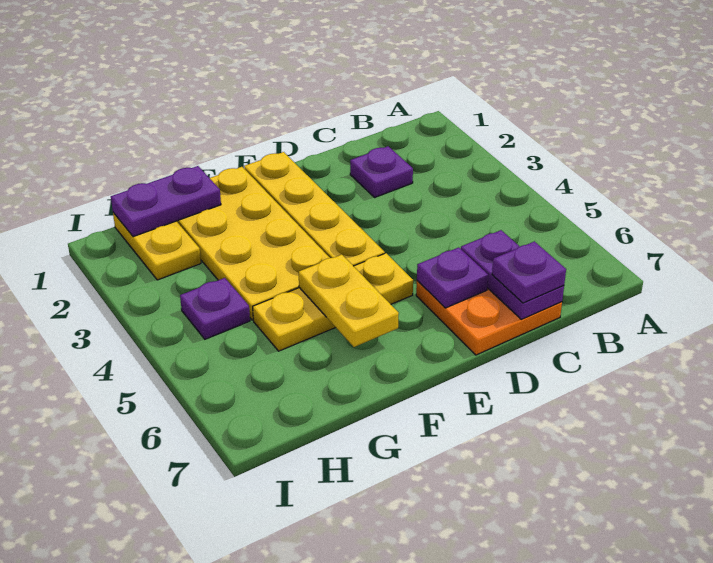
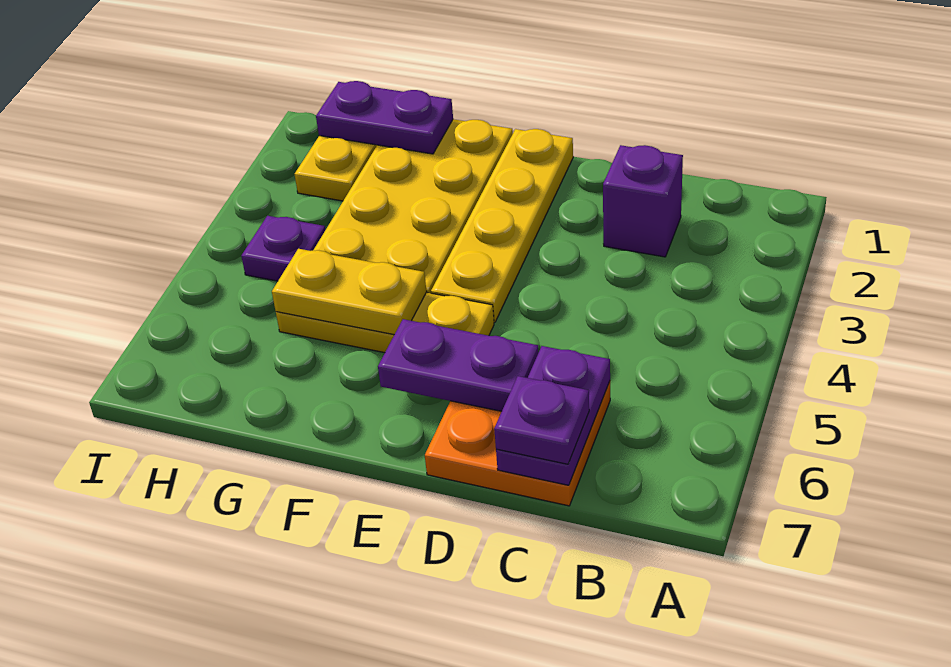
purple 1x1 plate [350,146,413,197] -> purple 1x1 brick [603,145,683,257]
purple 1x1 plate [417,247,488,308] -> purple 1x2 plate [378,319,539,411]
yellow 1x2 plate [299,254,399,347] -> yellow 1x2 plate turned to [272,249,427,335]

